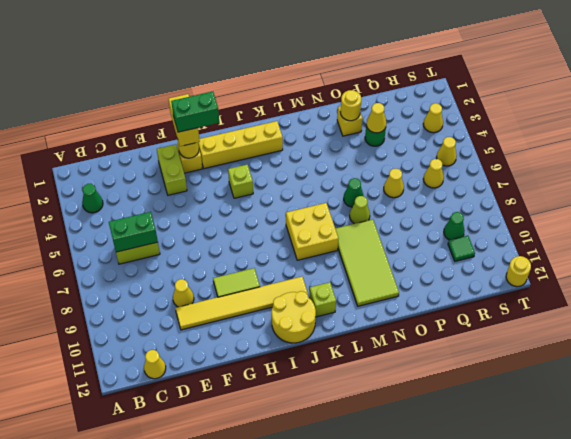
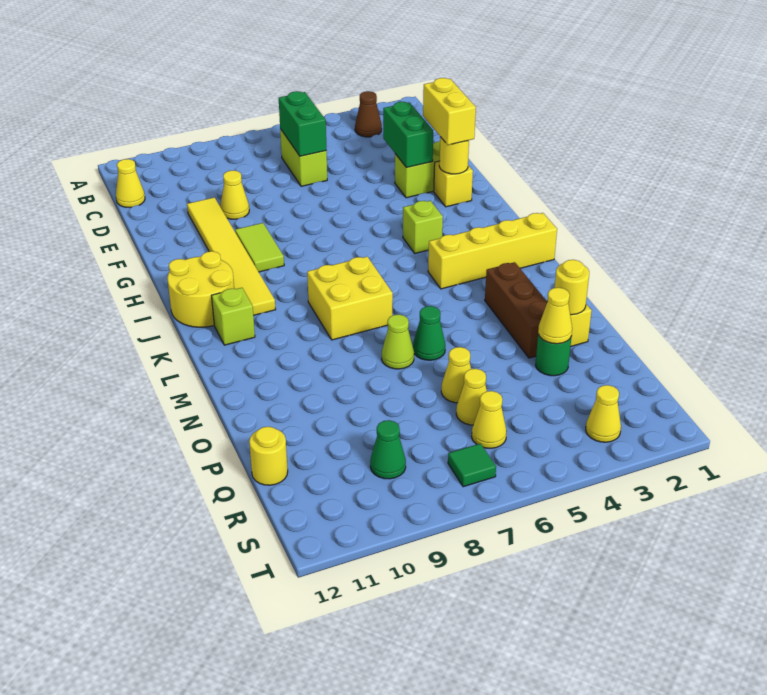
green 1x1 cone [82,184,103,213] -> brown 1x1 cone [355,91,382,137]
yellow 1x2 brick [169,94,200,146] -> yellow 1x2 brick turned to [423,78,476,145]
green 1x2 brick [171,92,219,132] -> green 1x2 brick moved to [383,102,433,168]
yellow 1x4 brick [198,121,283,169] -> yellow 1x4 brick turned to [428,213,557,289]
none -> brown 1x3 brick [485,262,547,358]
lime 2x4 tile [335,219,399,306] -> none
green 1x1 tile [448,236,475,261] -> green 1x1 tile moved to [448,444,496,487]
yellow 1x1 cone [437,137,457,166] -> yellow 1x1 cone moved to [456,369,487,425]
yellow 1x1 round brick [506,256,531,287] -> yellow 1x1 round brick moved to [249,427,288,485]

